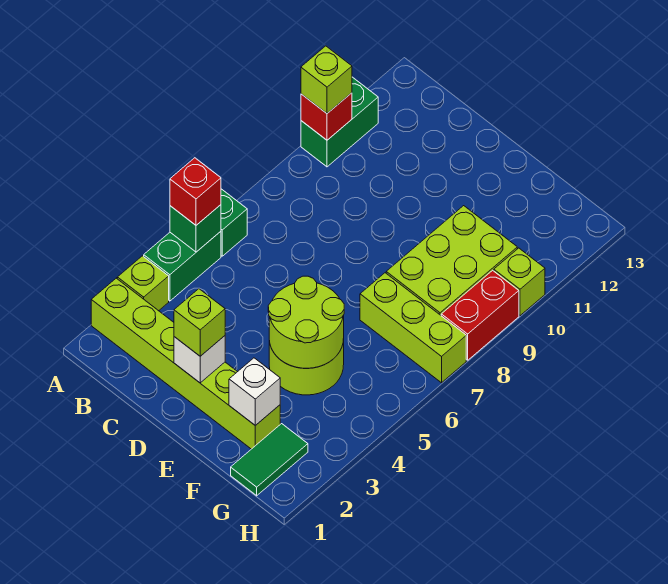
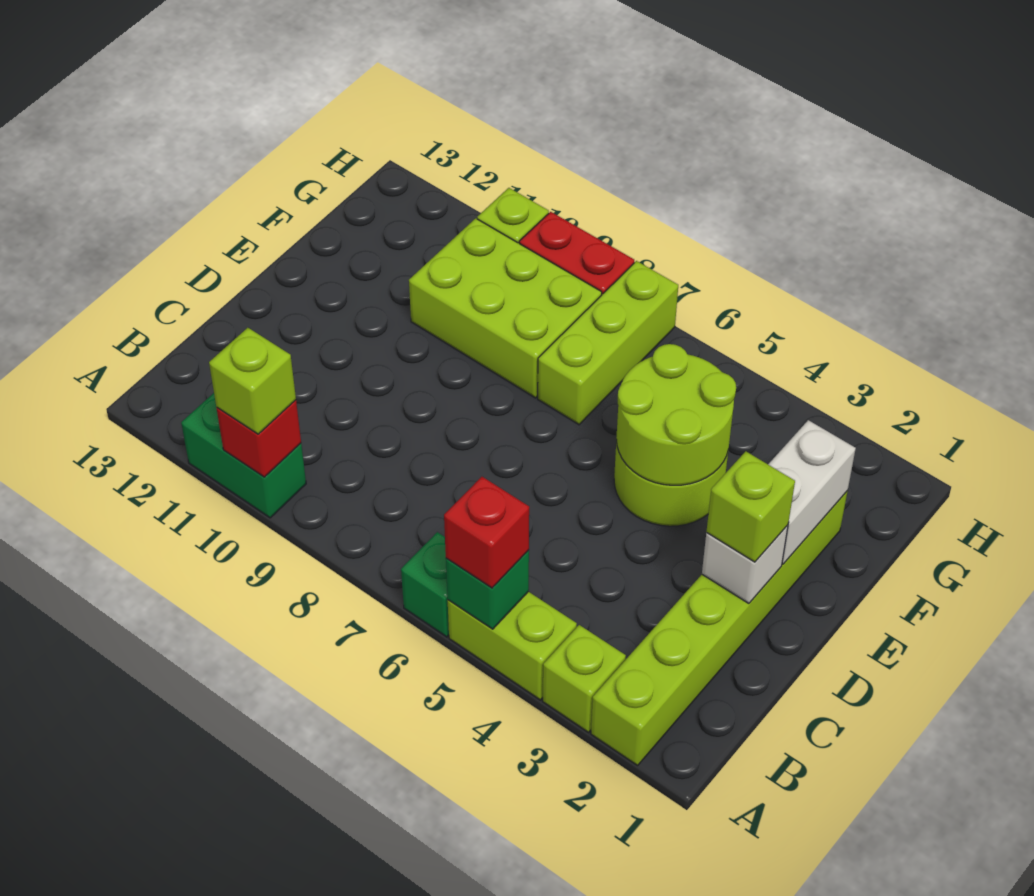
green 1x2 brick [144,231,221,301] -> lime 1x2 brick [448,592,577,700]
white 1x1 brick [229,358,280,426] -> white 1x2 brick [768,420,856,564]
green 1x2 tile [231,424,308,496] -> none

